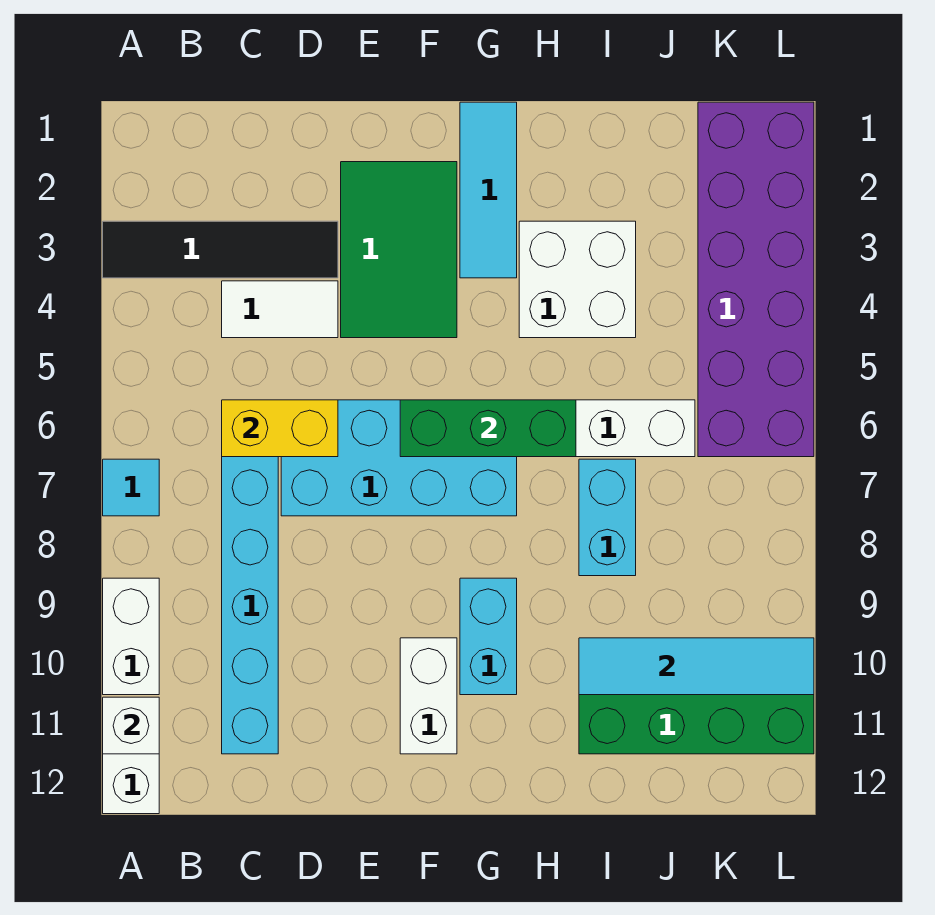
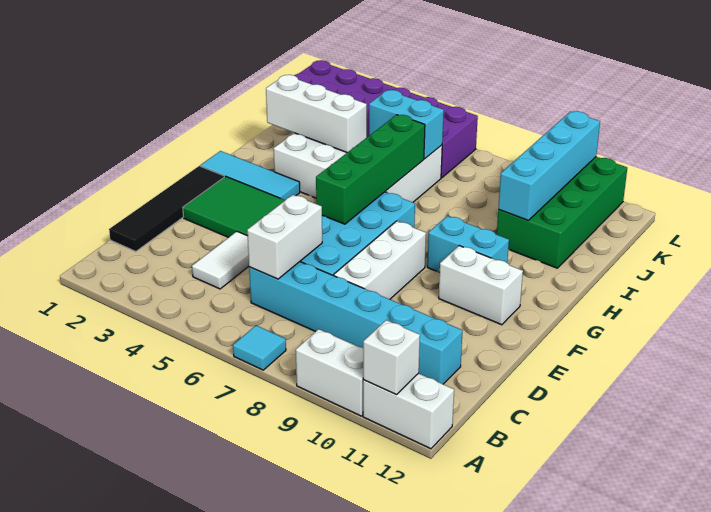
black 1x4 tile [103,221,338,278] -> black 1x4 tile moved to [109,166,224,251]
yellow 1x2 brick [222,400,338,457] -> white 1x2 brick [247,195,322,279]
none -> white 1x3 brick [334,221,426,299]
green 1x3 brick [400,400,576,457] -> green 1x4 brick [316,115,425,224]
none -> white 1x3 brick [266,75,367,152]
cyan 1x2 brick [579,459,636,576] -> cyan 1x2 brick moved to [369,90,444,159]
cyan 1x4 tile [579,638,814,695] -> cyan 1x4 brick [498,111,600,220]

